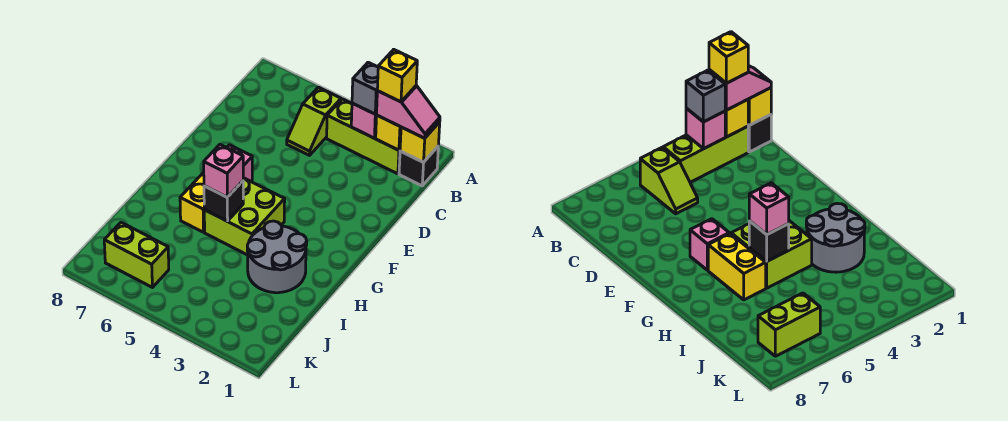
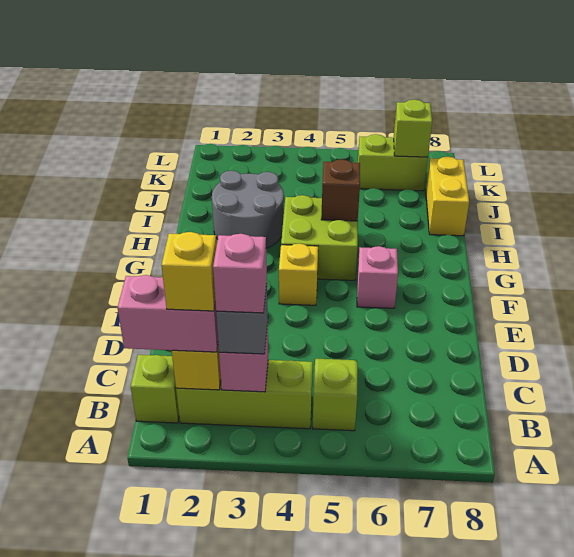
black 1x1 brick [399,147,438,186] -> lime 1x1 brick [131,355,179,423]
yellow 1x1 brick [400,122,440,162] -> yellow 1x1 brick moved to [279,243,318,305]
pink 1x2 slope [377,86,440,138] -> pink 1x2 brick [118,275,218,352]
yellow 1x2 brick [180,172,205,232] -> yellow 1x2 brick moved to [426,157,469,236]
black 1x1 brick [204,181,243,221] -> brown 1x1 brick [321,159,360,221]
pink 1x1 brick [204,145,243,197] -> pink 1x1 brick moved to [213,234,267,313]
none -> lime 1x1 brick [394,100,432,157]

